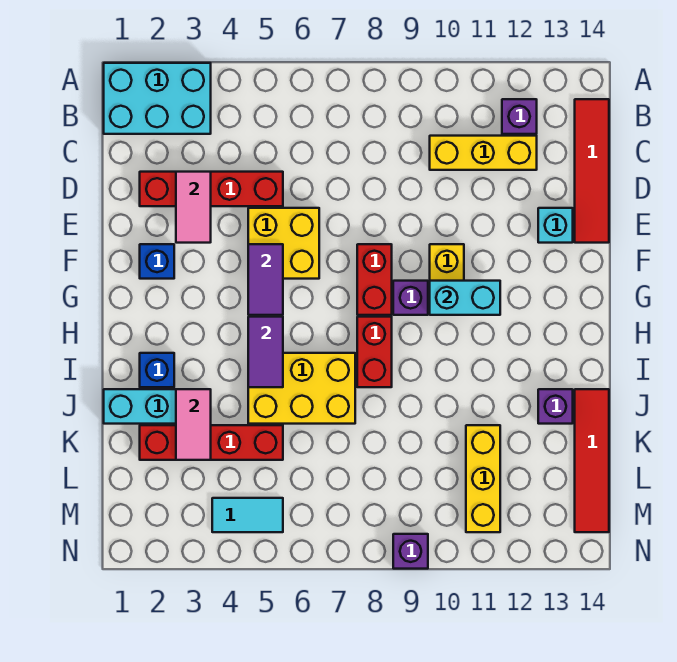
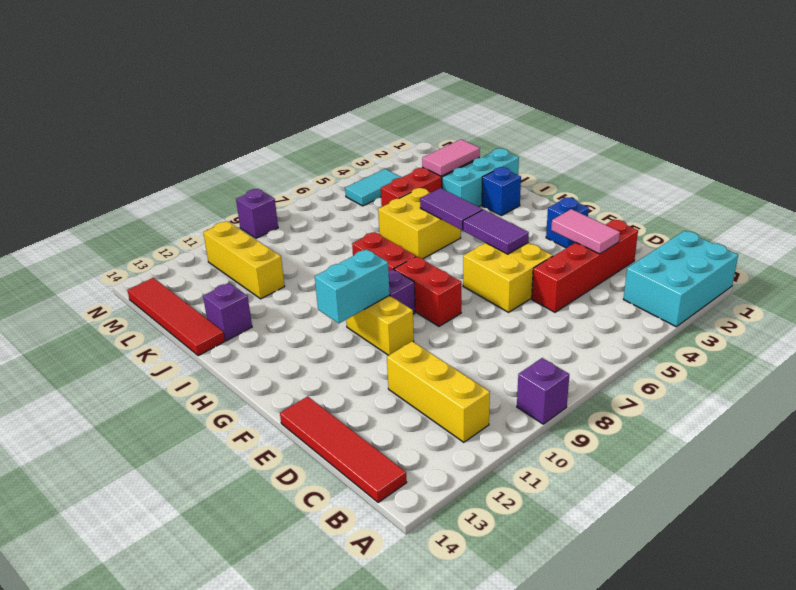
purple 1x1 brick [502,99,537,134] -> purple 1x1 brick moved to [517,358,569,424]
yellow 1x3 brick [430,136,537,170] -> yellow 1x3 brick turned to [387,341,490,442]
cyan 1x1 brick [538,208,573,243] -> none
yellow 2x3 brick [248,353,355,424] -> yellow 2x2 brick [378,188,461,259]
pink 1x2 tile [176,389,211,460] -> pink 1x2 tile turned to [422,139,480,176]

